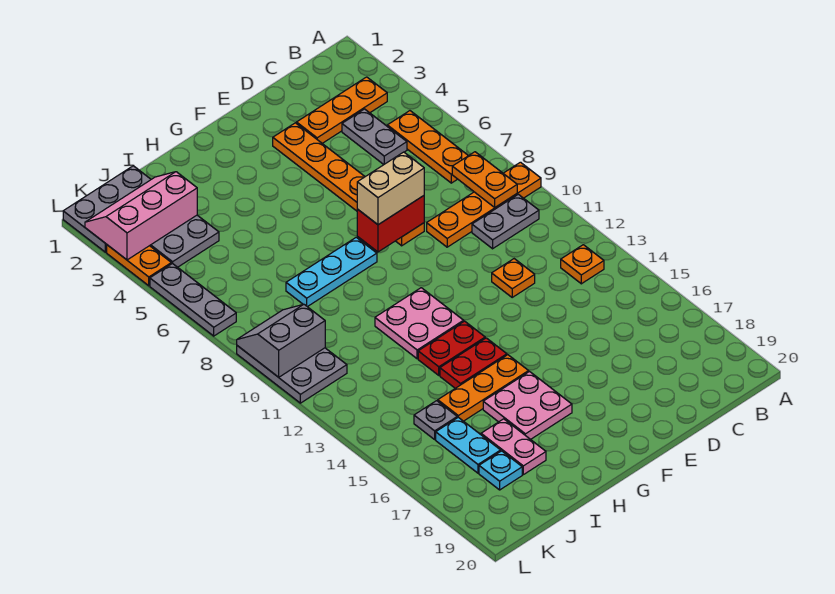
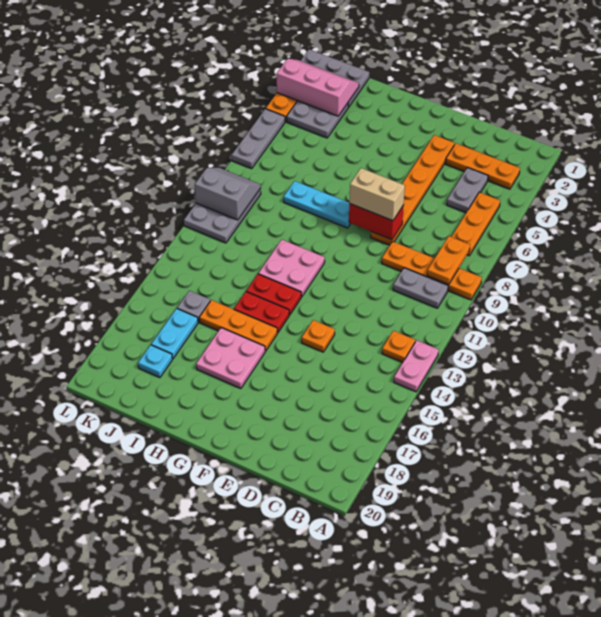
orange 1x1 plate [492,259,535,297] -> orange 1x1 plate moved to [302,320,335,352]
pink 1x2 plate [481,419,546,475] -> pink 1x2 plate moved to [394,340,439,392]

